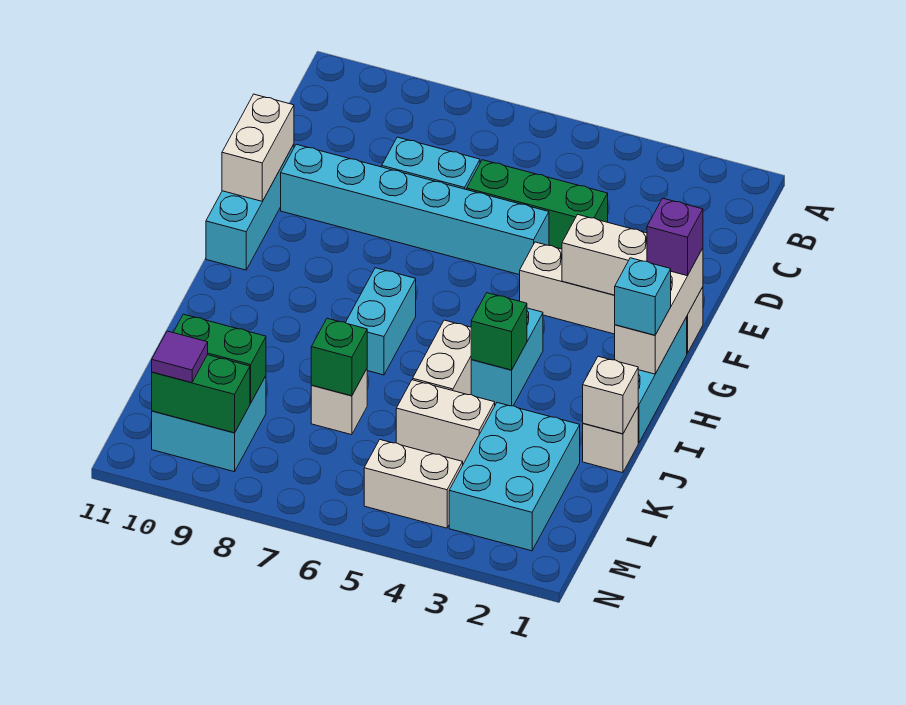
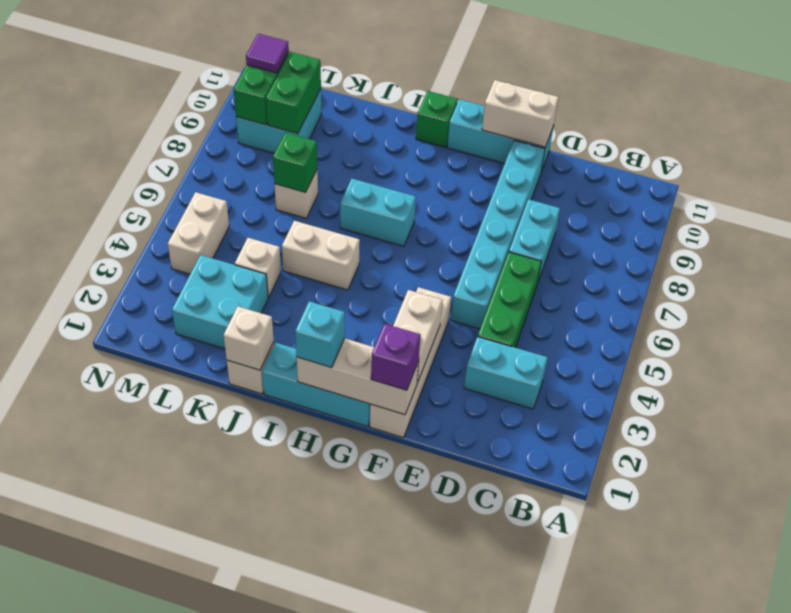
cyan 1x2 brick [471,308,543,406] -> cyan 1x2 brick moved to [464,337,548,409]
green 1x1 brick [471,293,527,370] -> green 1x1 brick moved to [416,91,458,147]
cyan 2x3 brick [449,403,580,551] -> cyan 2x2 brick [172,255,268,349]
white 1x2 brick [396,380,495,464] -> white 1x1 brick [235,238,281,298]

